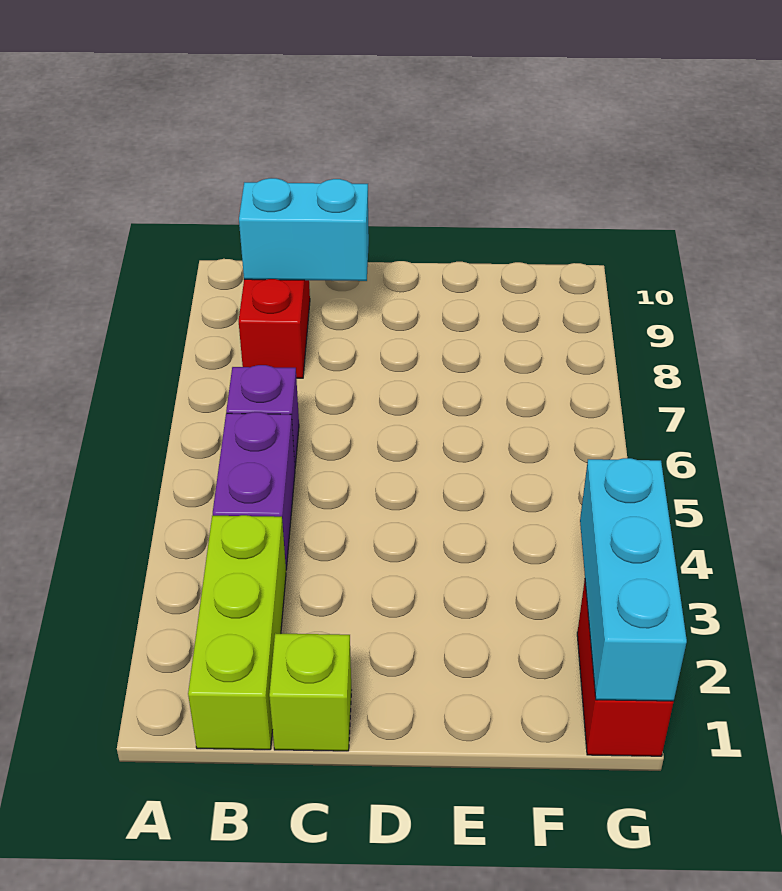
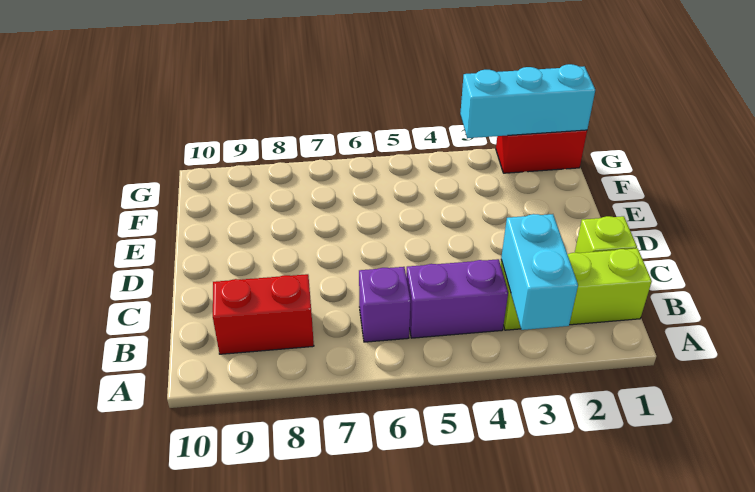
cyan 1x2 brick [239,178,369,281] -> cyan 1x2 brick moved to [501,214,578,330]

